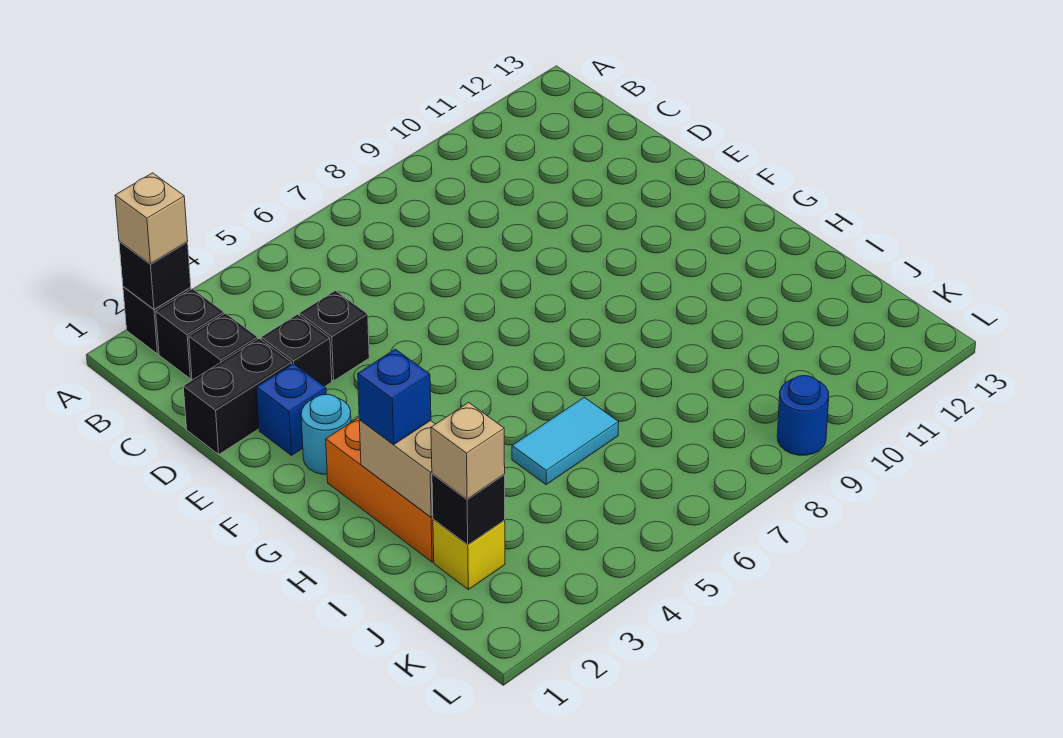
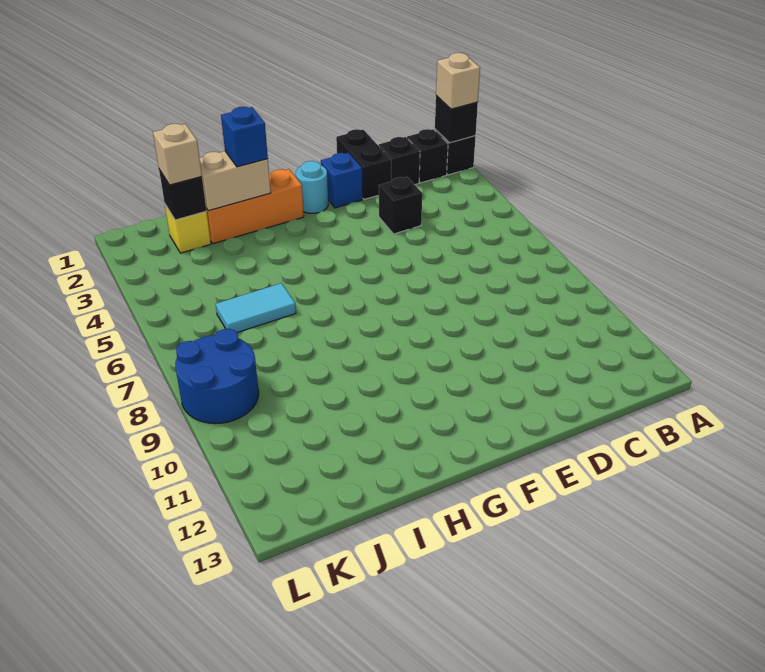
black 1x1 brick [261,314,332,387] -> none
cyan 1x2 tile [512,397,619,485] -> cyan 1x2 tile turned to [216,283,296,332]
blue 1x1 round brick [777,376,829,455] -> blue 2x2 round brick [175,329,259,424]

